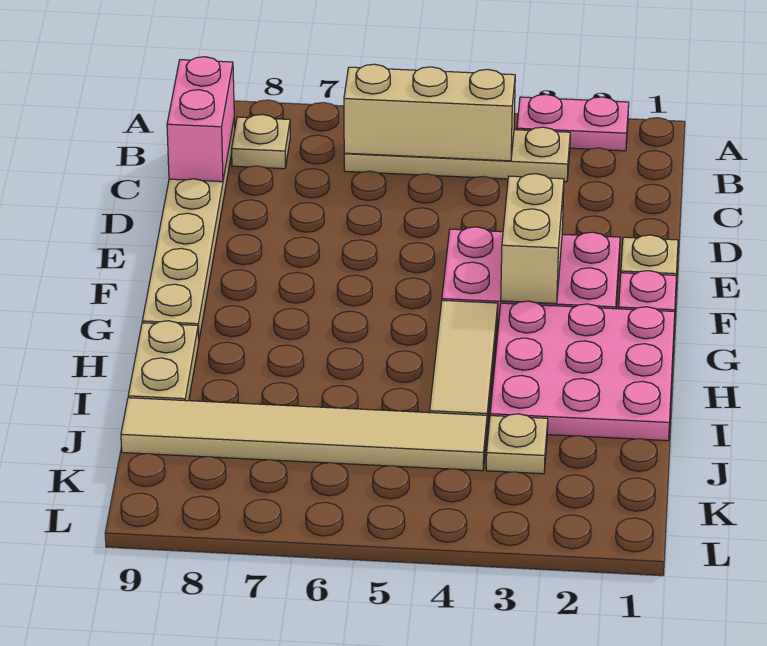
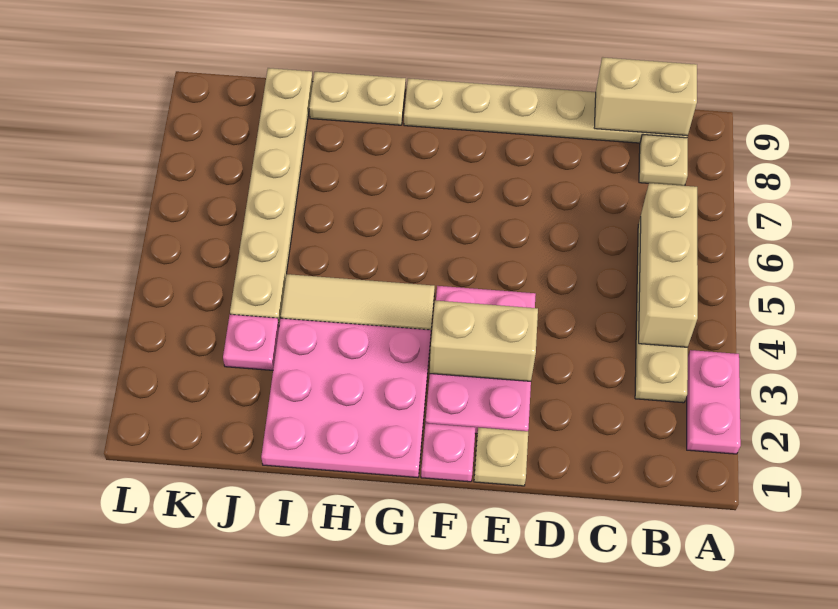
pink 1x2 brick [167,57,234,182] -> tan 1x2 brick [595,57,697,136]
tan 1x1 plate [486,414,548,474] -> pink 1x1 plate [223,314,279,370]
tan 1x6 tile [121,398,487,471] -> tan 1x6 plate [230,68,313,324]

